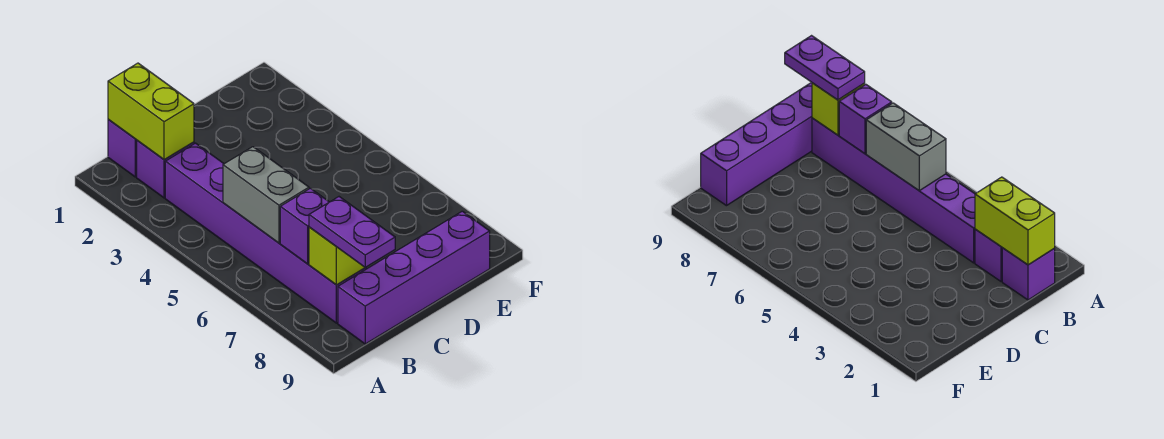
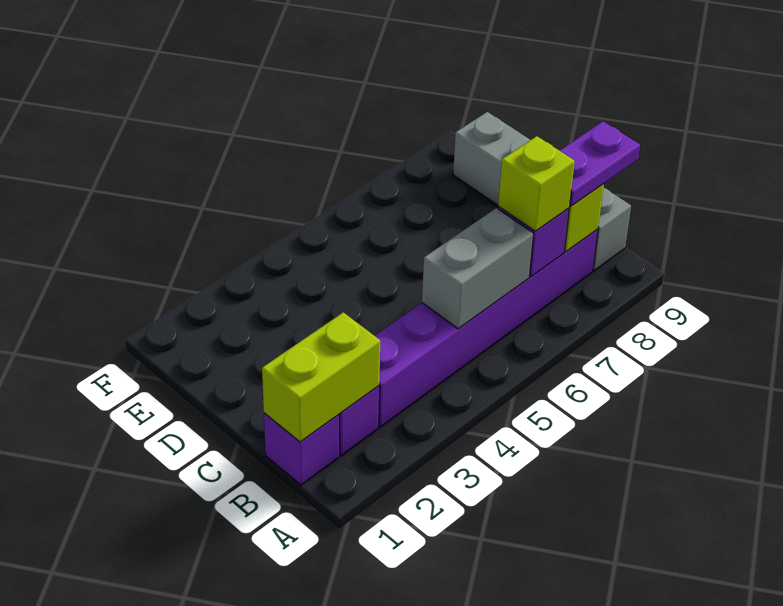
none -> lime 1x1 brick [498,136,575,231]
purple 1x4 brick [338,211,490,344] -> grey 1x4 brick [453,112,631,271]

